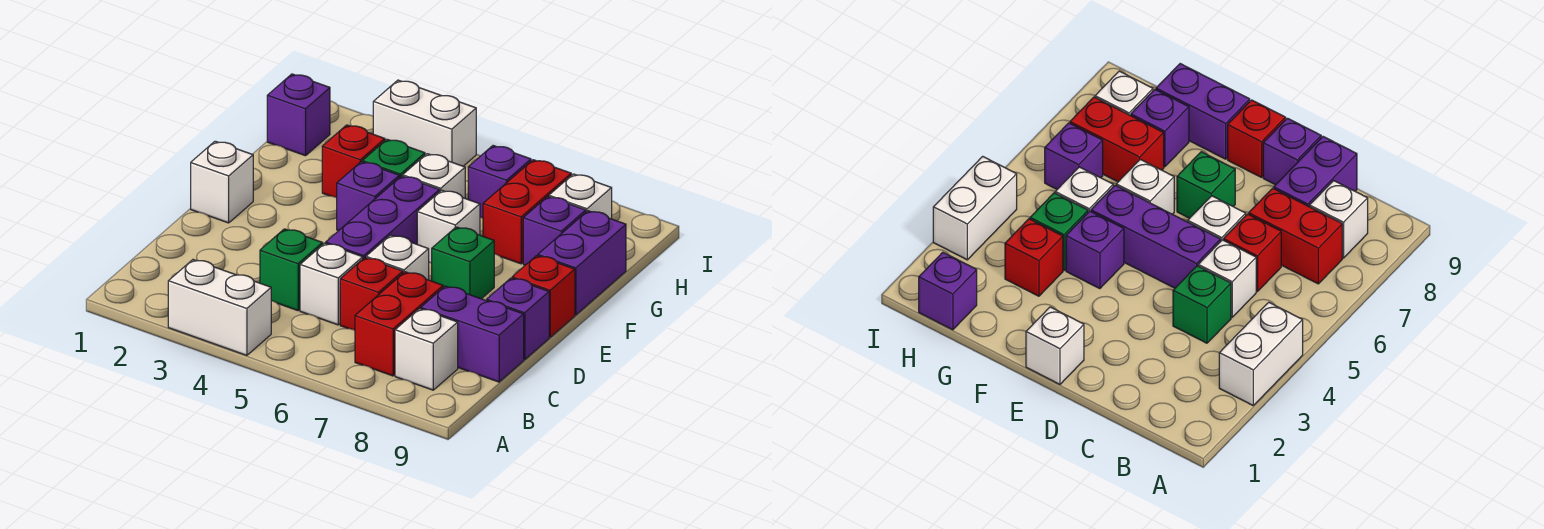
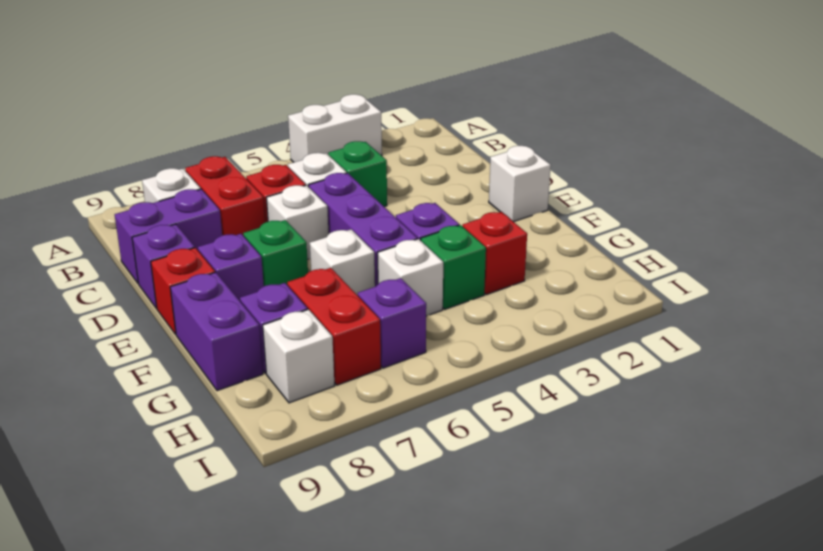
purple 1x1 brick [267,74,330,156] -> purple 1x1 brick moved to [198,234,264,301]
white 1x2 brick [373,80,476,166] -> none

